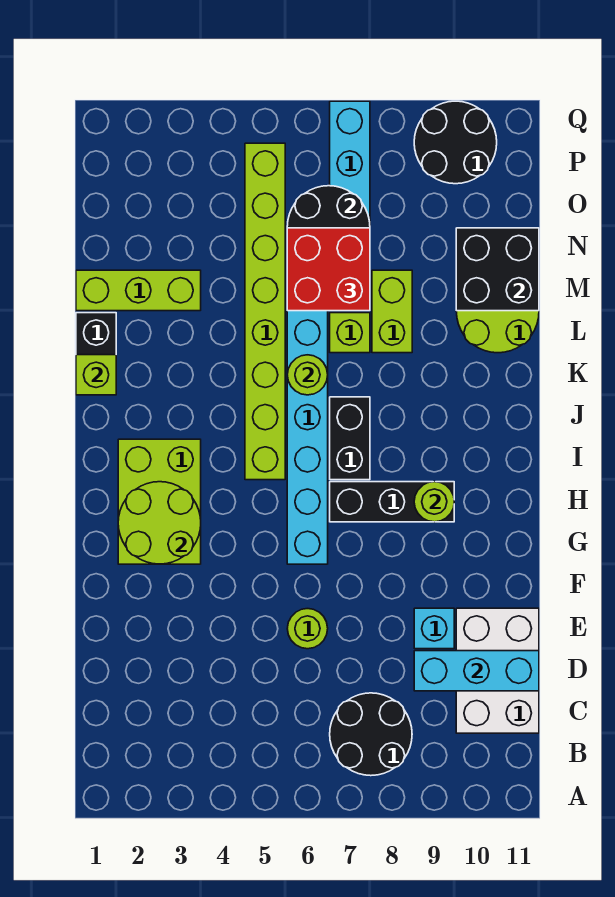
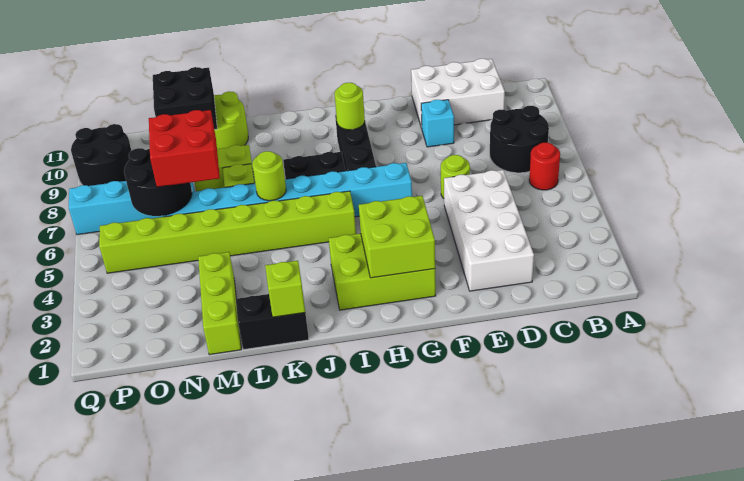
none -> red 1x1 round brick [529,142,560,190]
none -> white 2x4 brick [444,170,534,291]
cyan 1x3 brick [414,651,539,691] -> none
lime 2x2 round brick [118,482,201,564] -> lime 2x2 brick [359,196,435,278]

